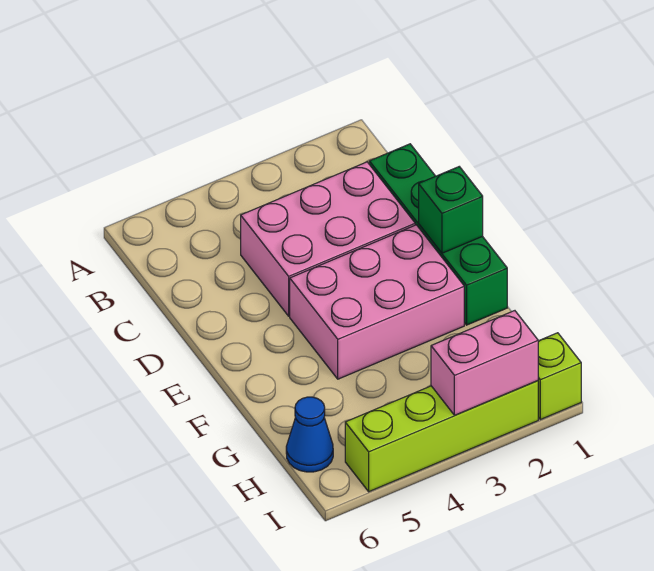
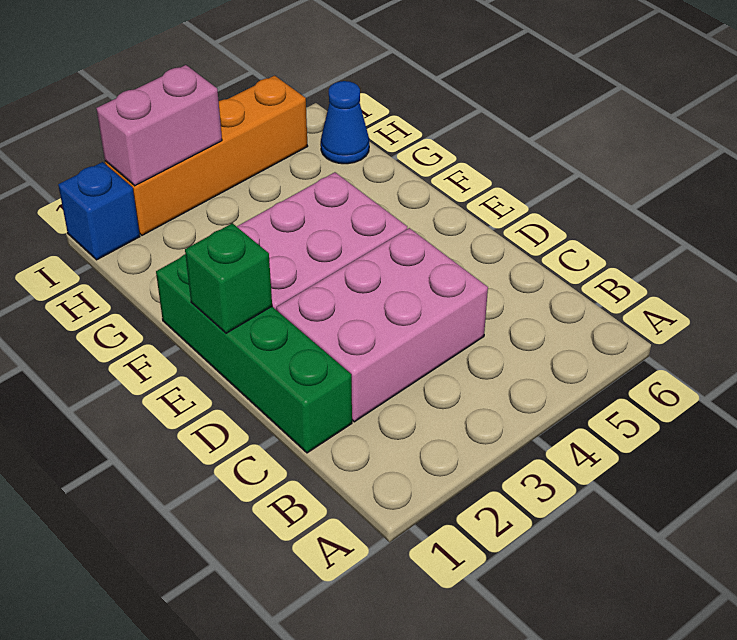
lime 1x1 brick [538,333,581,420] -> blue 1x1 brick [58,162,140,260]
lime 1x4 brick [345,381,538,492] -> orange 1x4 brick [105,76,308,235]

